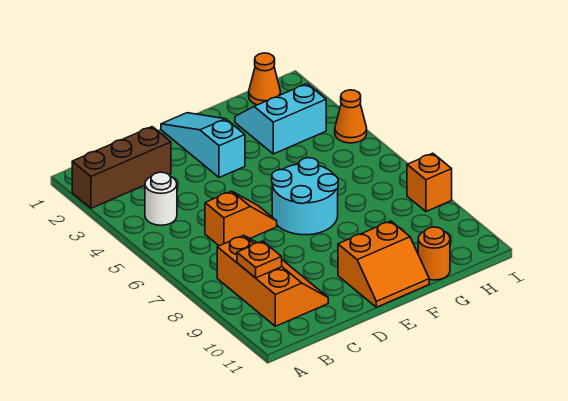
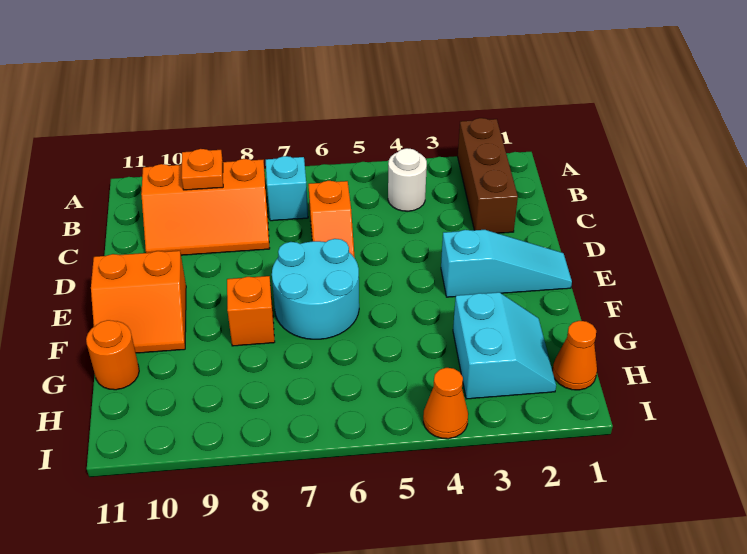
none -> cyan 1x1 brick [266,156,308,221]
orange 2x2 slope [338,221,429,307] -> orange 2x2 slope turned to [91,251,186,353]
orange 1x1 brick [407,153,452,211] -> orange 1x1 brick moved to [227,276,275,346]

